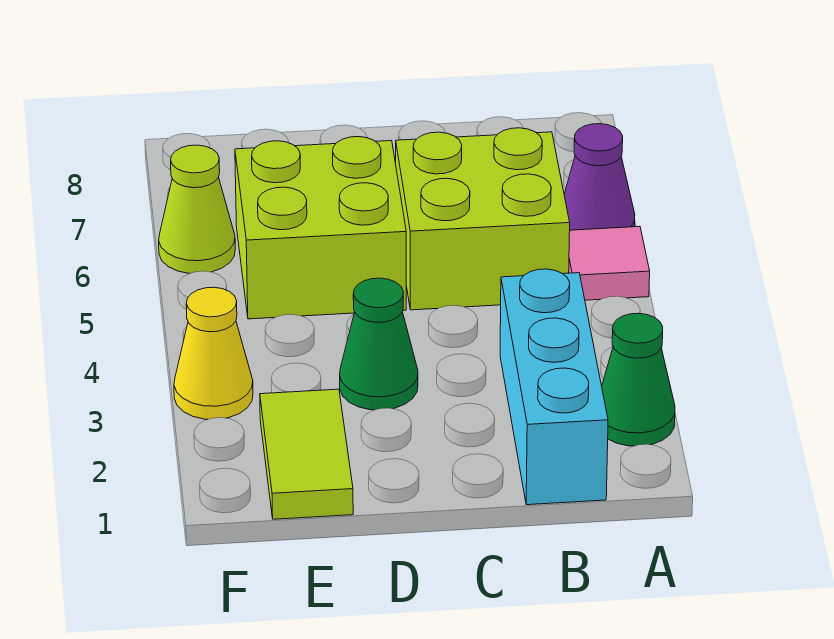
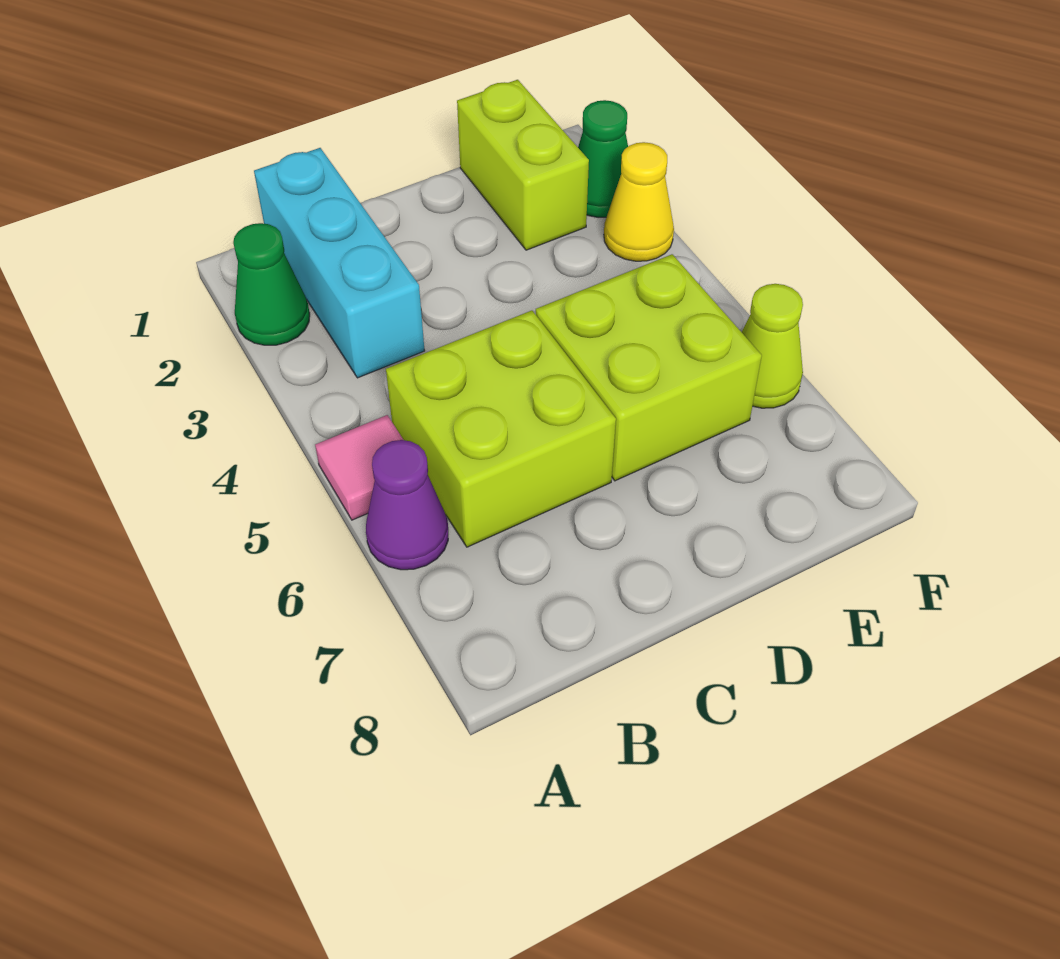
green 1x1 cone [340,278,418,410] -> green 1x1 cone moved to [578,100,628,217]
lime 1x2 tile [260,389,353,519] -> lime 1x2 brick [457,80,589,250]

